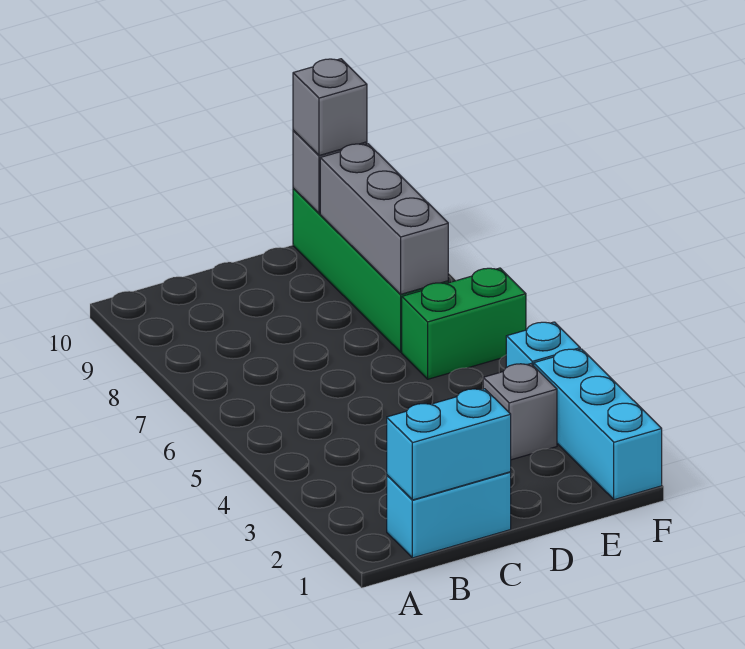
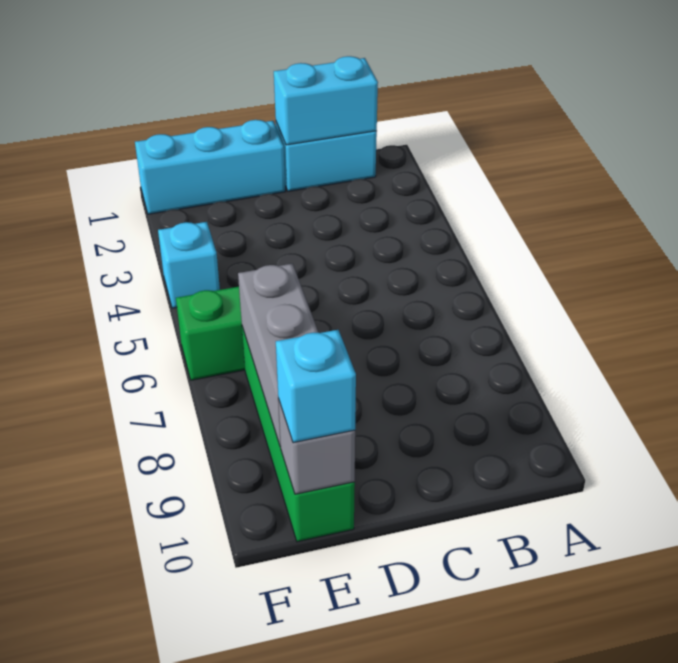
grey 1x1 brick [483,364,557,460] -> none
grey 1x1 brick [293,59,367,155] -> cyan 1x1 brick [276,330,356,443]
cyan 1x3 brick [534,349,662,500] -> cyan 1x3 brick turned to [135,120,285,214]

